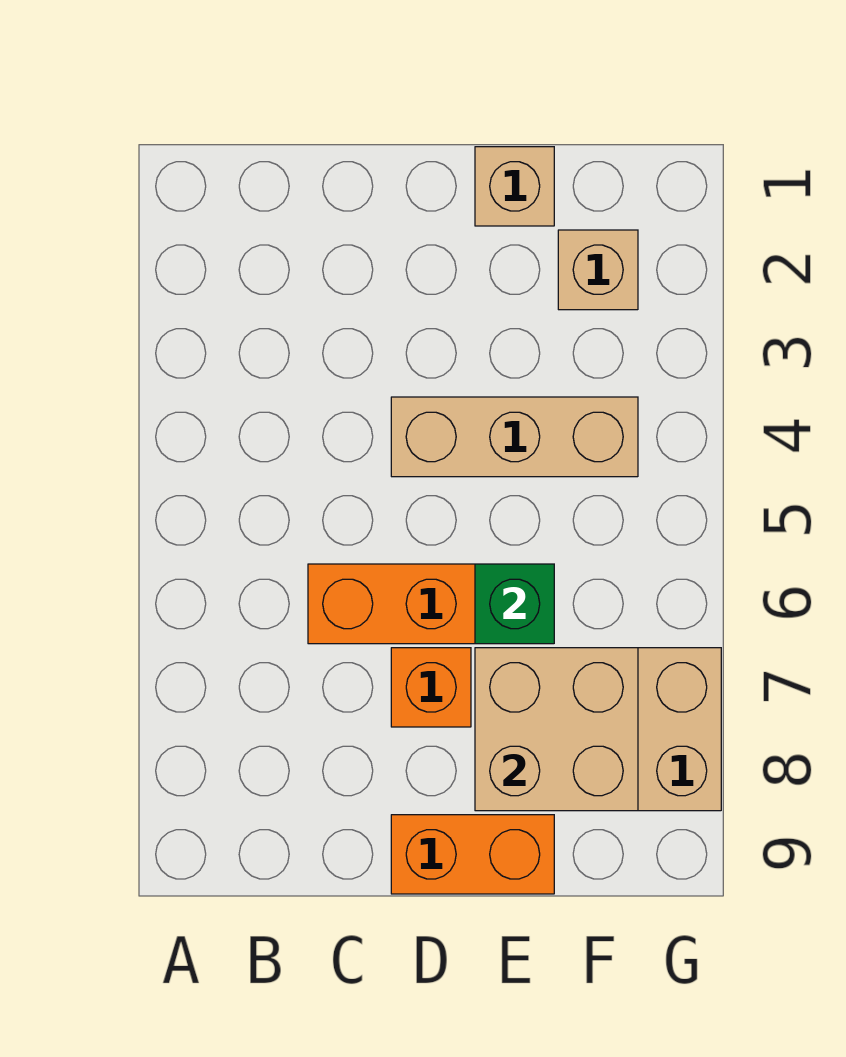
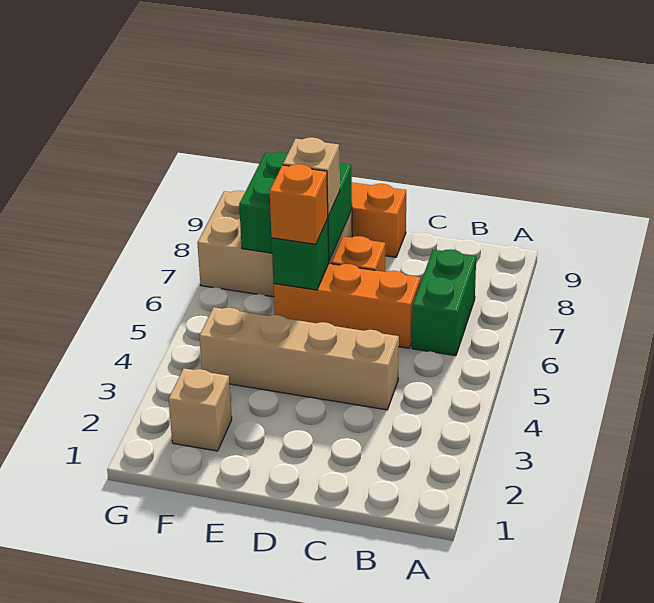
none -> green 1x2 brick [412,249,476,356]
tan 1x3 brick [391,397,638,477] -> tan 1x4 brick [199,307,399,410]
tan 1x1 brick [475,147,554,226] -> tan 1x1 brick moved to [283,137,340,216]
none -> orange 1x1 brick [270,164,328,244]
tan 2x2 brick [475,648,638,811] -> green 2x2 brick [239,152,352,261]

